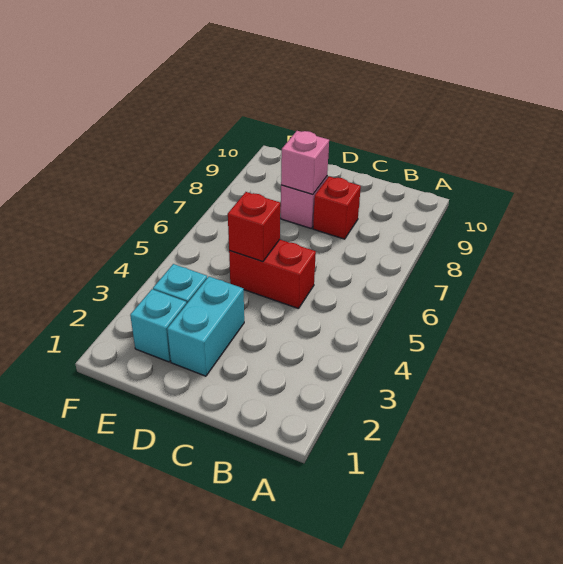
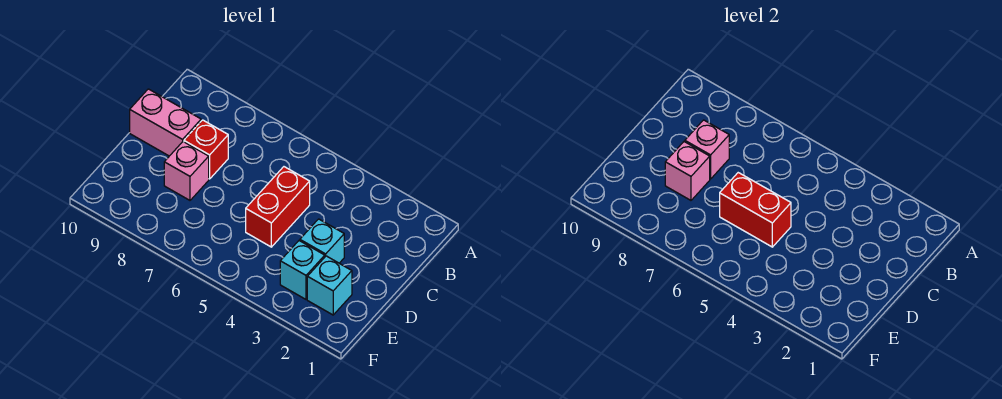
none -> pink 1x1 brick [685,120,729,179]
none -> pink 1x2 brick [130,89,201,156]
cyan 1x2 brick [167,277,244,376] -> cyan 1x1 brick [300,219,344,263]
red 1x1 brick [228,192,280,262] -> red 1x2 brick [720,173,791,247]

